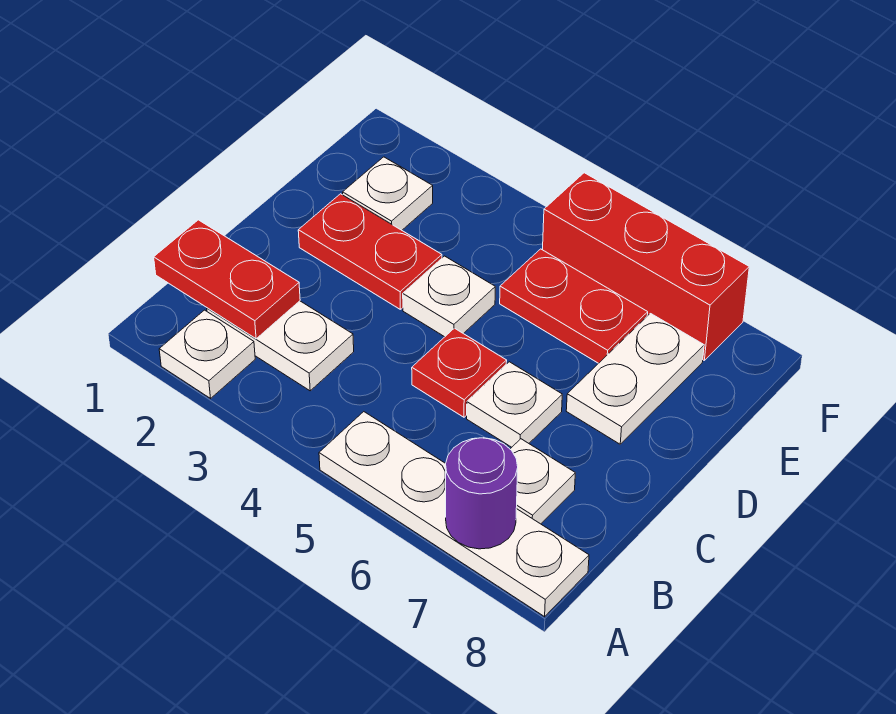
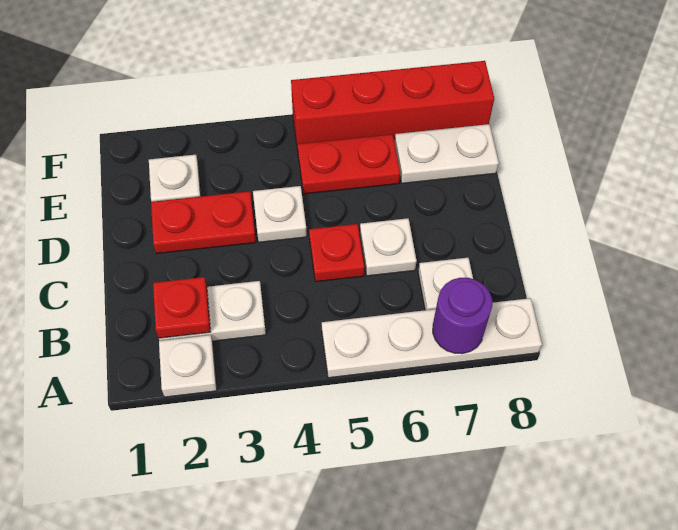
red 1x2 plate [154,220,300,339] -> red 1x1 plate [153,277,210,338]
white 1x2 plate [566,314,704,444] -> white 1x2 plate turned to [395,124,499,183]
red 1x3 brick [543,173,749,360] -> red 1x4 brick [291,61,494,150]

